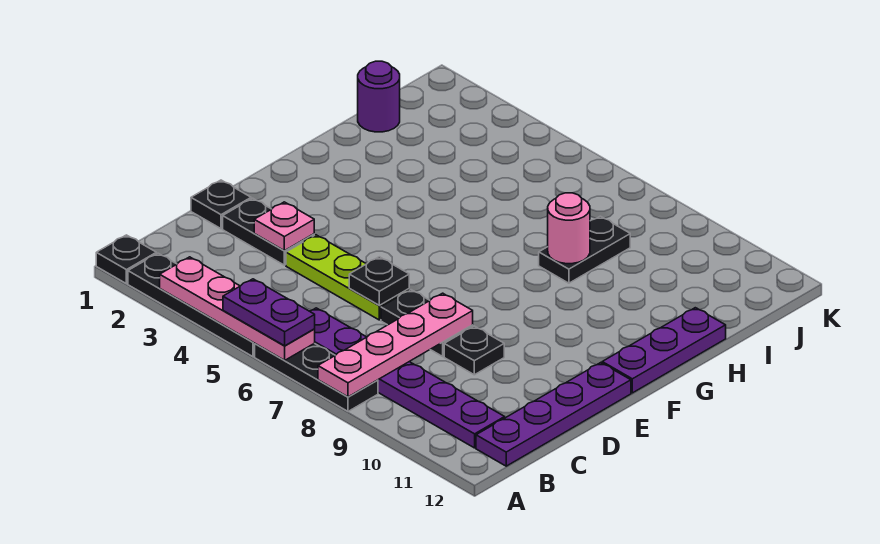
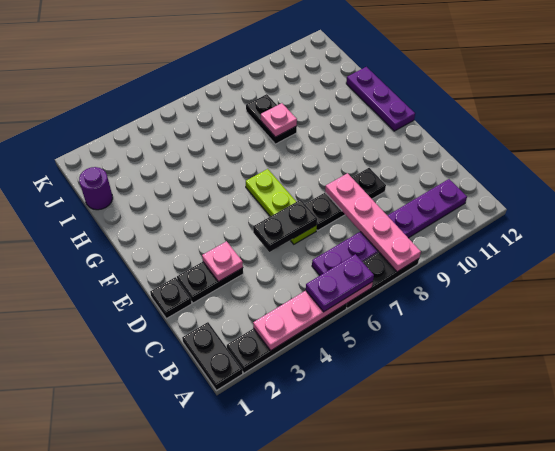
black 1x1 plate [96,235,156,284] -> black 1x2 plate [182,322,243,390]
purple 1x4 plate [476,363,631,466] -> none
lime 1x3 plate [286,235,409,320] -> lime 1x3 plate turned to [246,169,317,244]
black 1x1 plate [349,257,409,305] -> black 1x2 plate [253,200,317,252]
pink 1x1 round brick [548,193,590,264] -> pink 1x1 plate [261,103,297,137]

